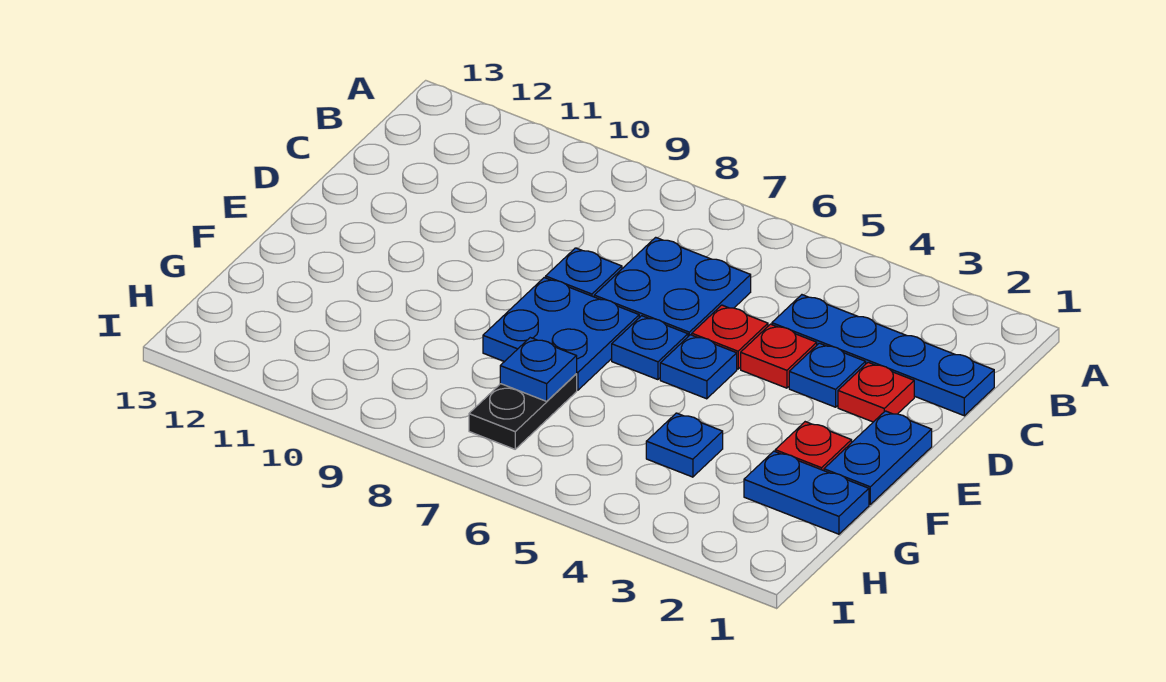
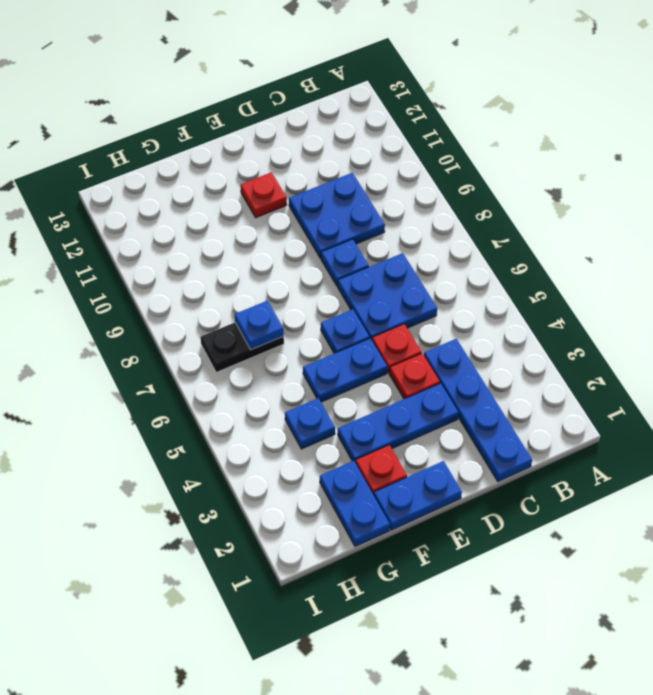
red 1x1 plate [838,362,914,422] -> red 1x1 plate moved to [240,172,287,218]
blue 1x1 plate [789,343,866,407] -> blue 1x3 plate [338,383,459,463]
blue 1x1 plate [660,335,737,399] -> blue 1x2 plate [303,338,387,402]
blue 2x2 plate [483,278,639,390] -> blue 2x2 plate moved to [289,173,385,259]

